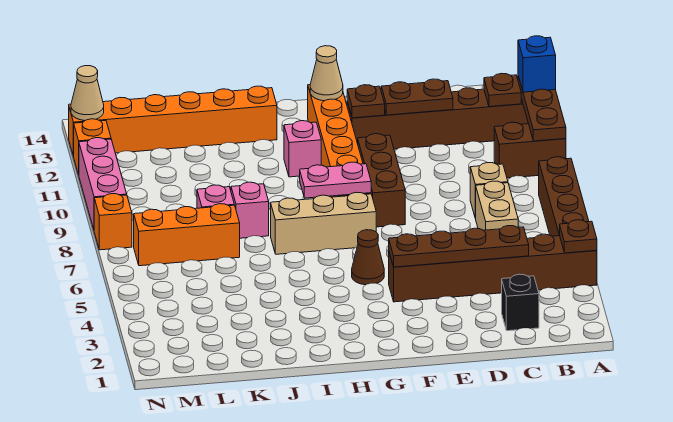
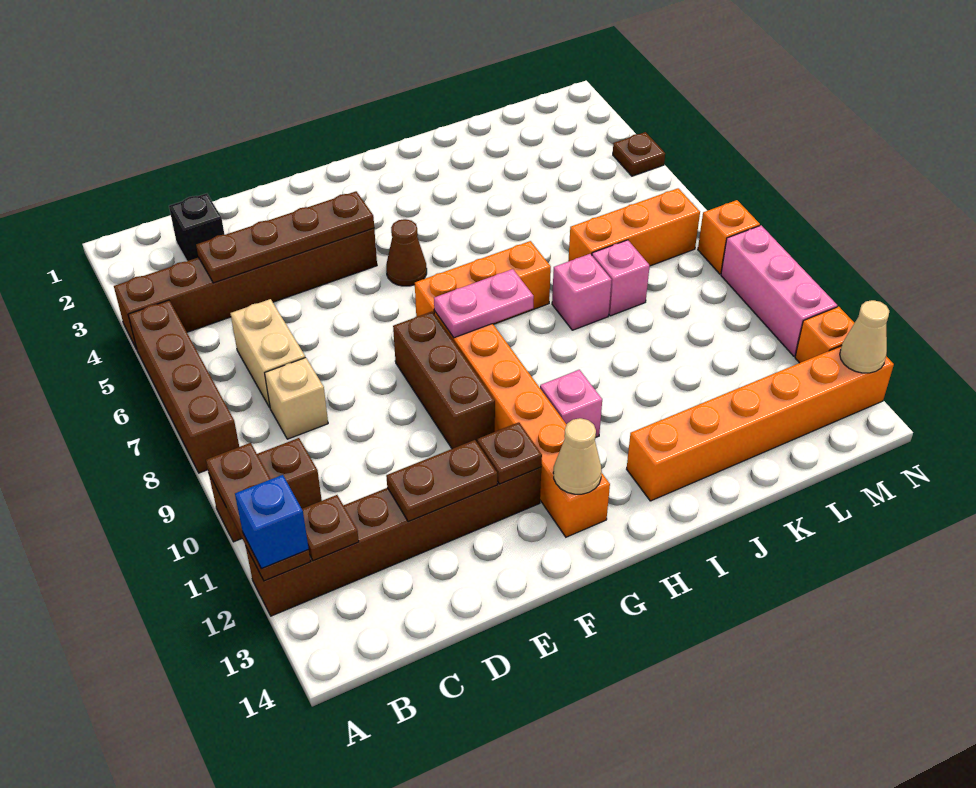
brown 1x1 plate [559,220,597,253] -> brown 1x1 plate moved to [613,132,665,176]
tan 1x3 brick [271,192,376,254] -> orange 1x3 brick [415,241,551,324]

